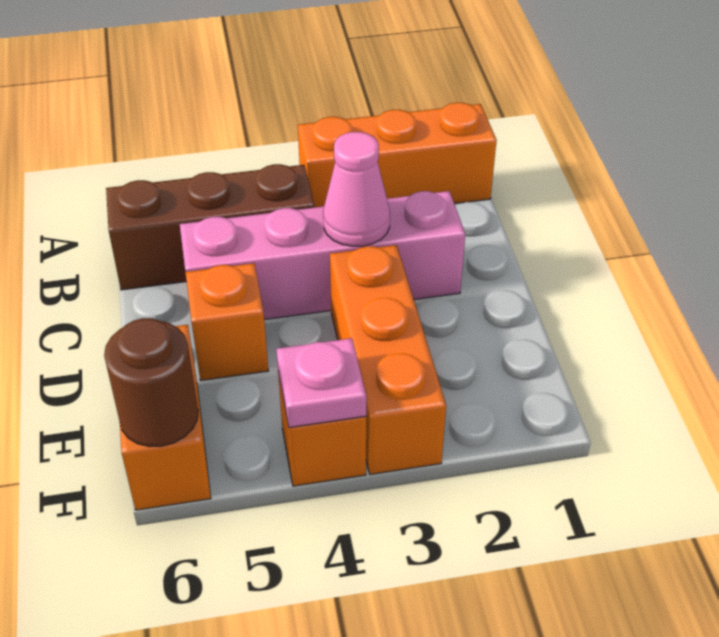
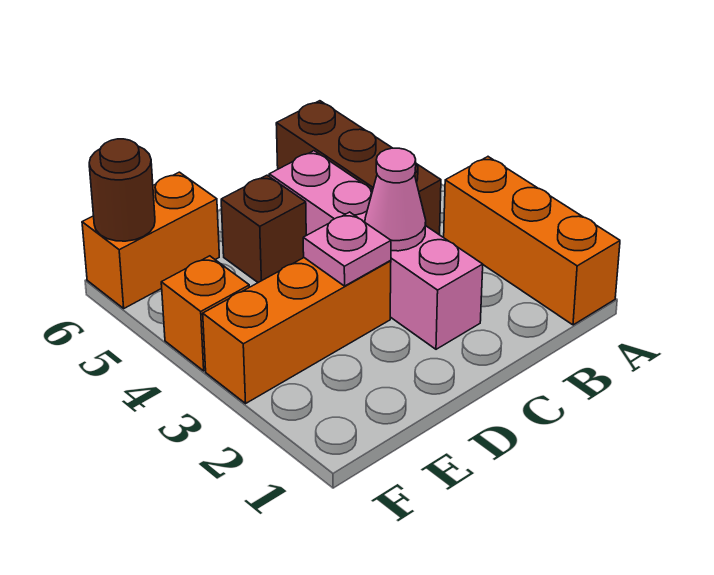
orange 1x1 brick [185,263,269,381] -> brown 1x1 brick [221,175,306,283]
pink 1x1 plate [276,338,366,428] -> pink 1x1 plate moved to [303,212,391,286]

